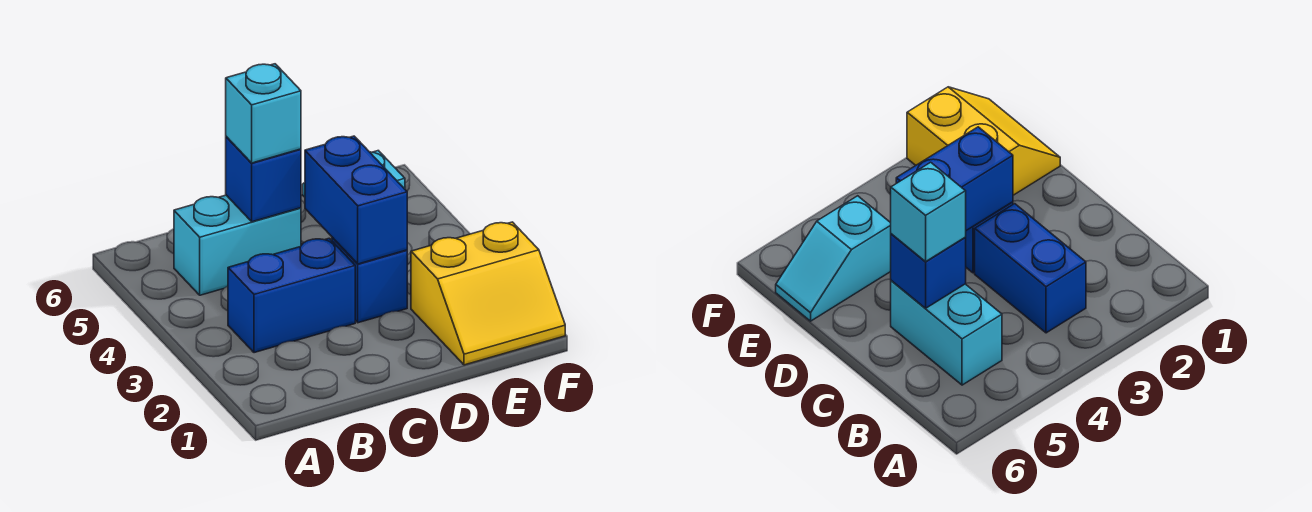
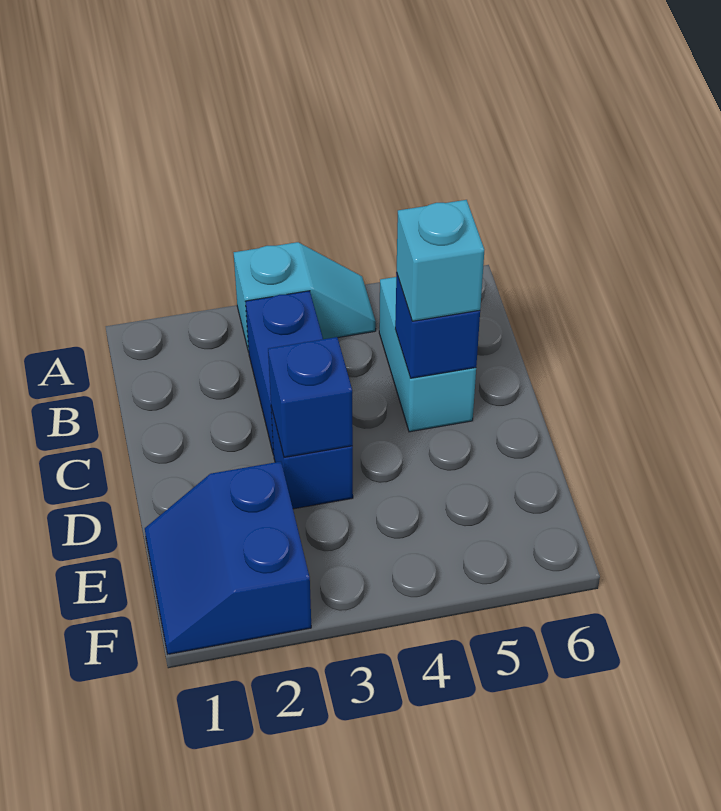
blue 1x2 brick [305,136,407,264] -> blue 1x1 brick [268,337,353,457]
yellow 2x2 slope [411,222,565,365] -> blue 2x2 slope [145,462,311,654]
cyan 1x2 slope [776,196,891,321] -> cyan 1x2 slope moved to [234,242,376,352]

